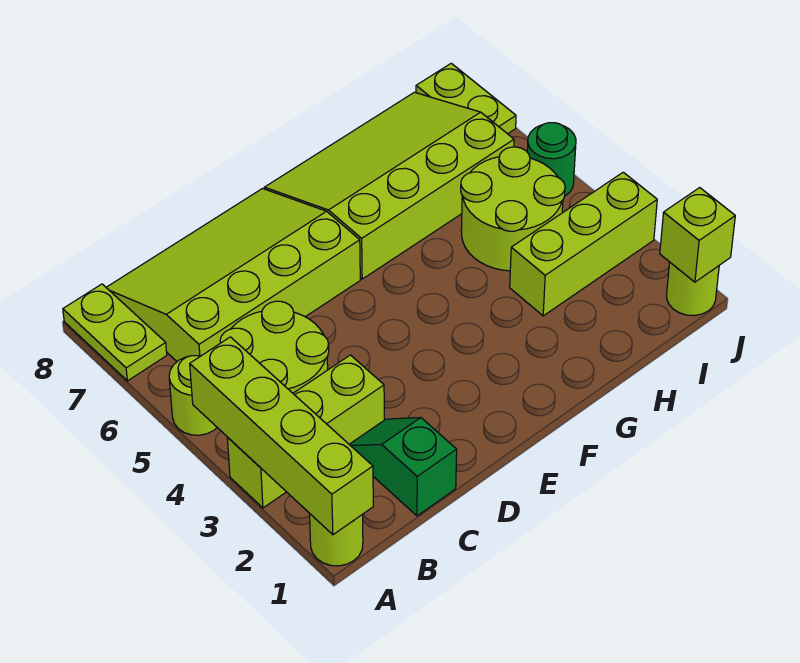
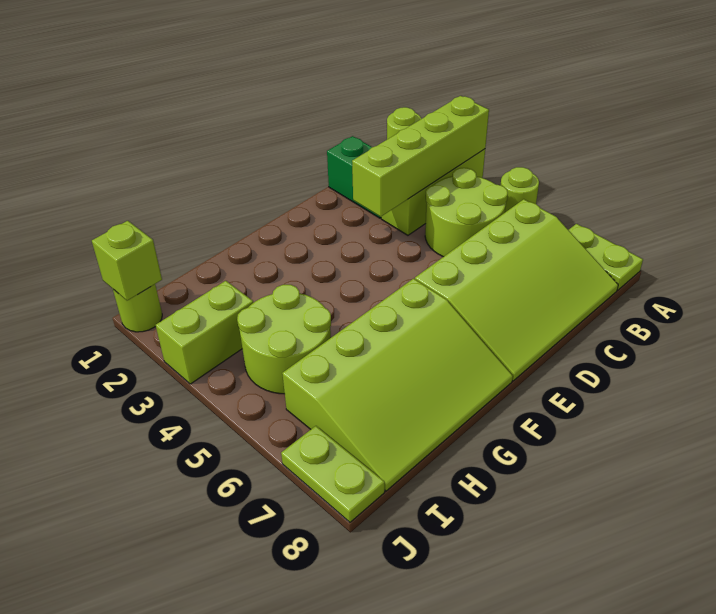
lime 1x4 brick [190,337,373,535] -> lime 1x4 brick turned to [352,96,489,217]
lime 1x3 brick [510,172,657,316] -> lime 1x2 brick [156,281,253,384]
green 1x1 round brick [527,123,576,196] -> none

